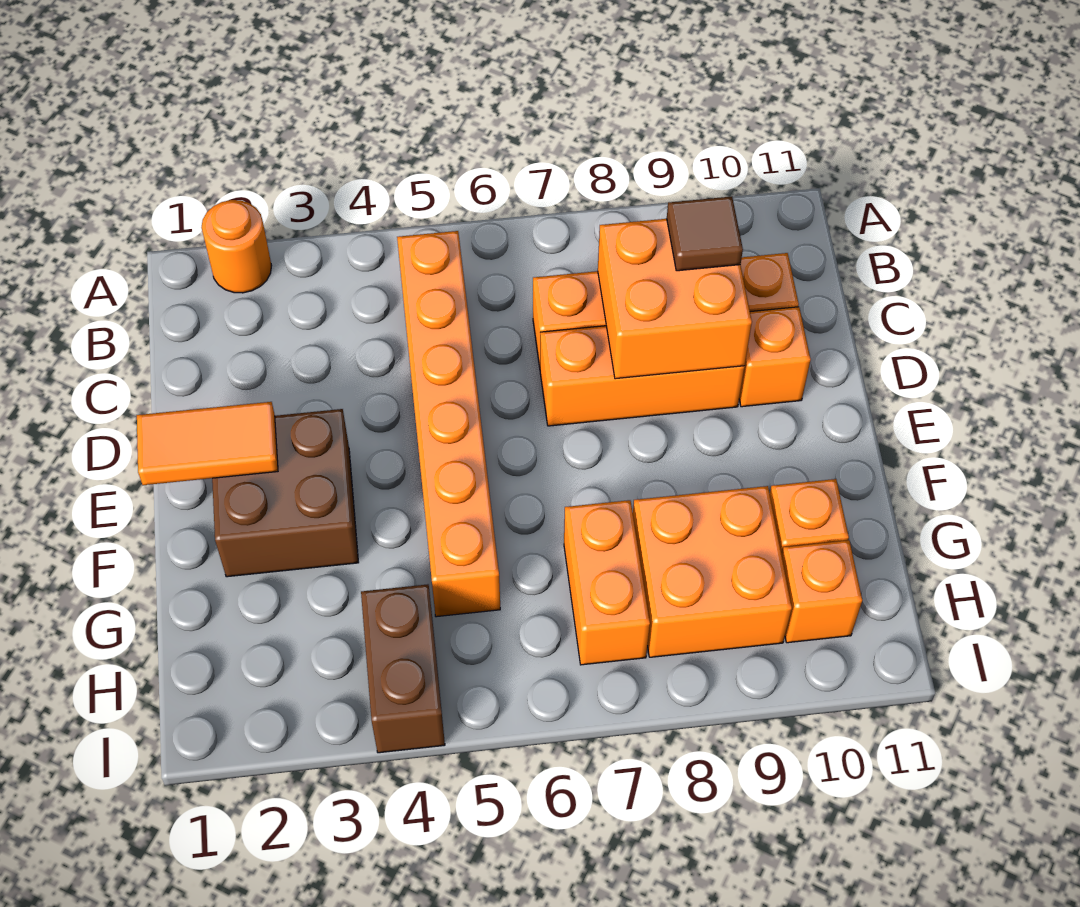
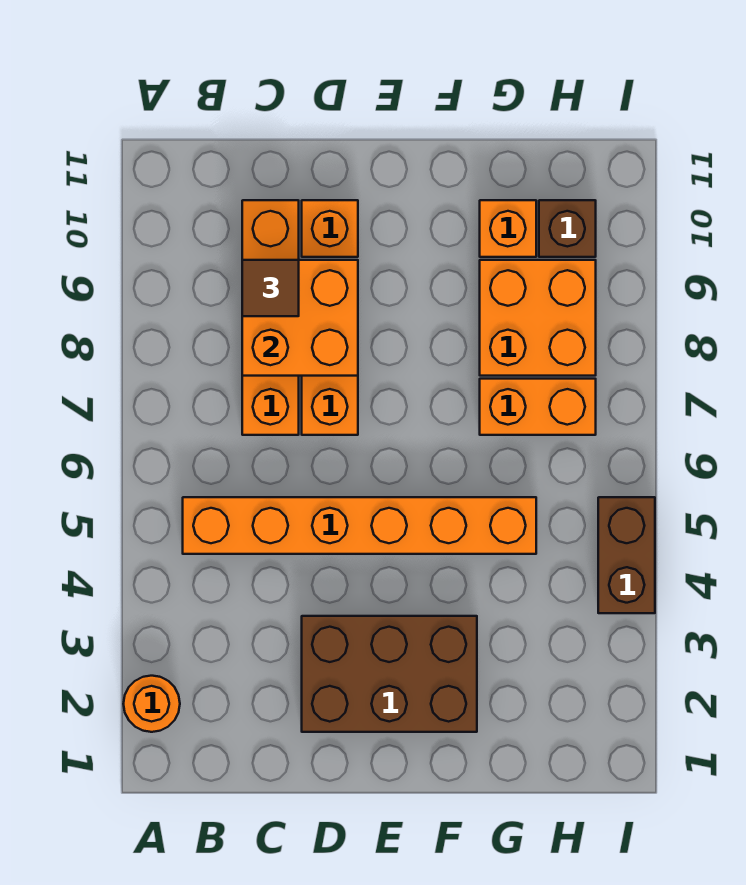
orange 1x2 tile [137,402,278,485] -> none
brown 2x2 brick [212,409,359,577] -> brown 2x3 brick [302,616,477,732]
brown 1x2 brick [361,584,445,753] -> brown 1x2 brick turned to [598,497,655,613]
orange 1x1 brick [782,540,862,643] -> brown 1x1 brick [539,200,596,257]

